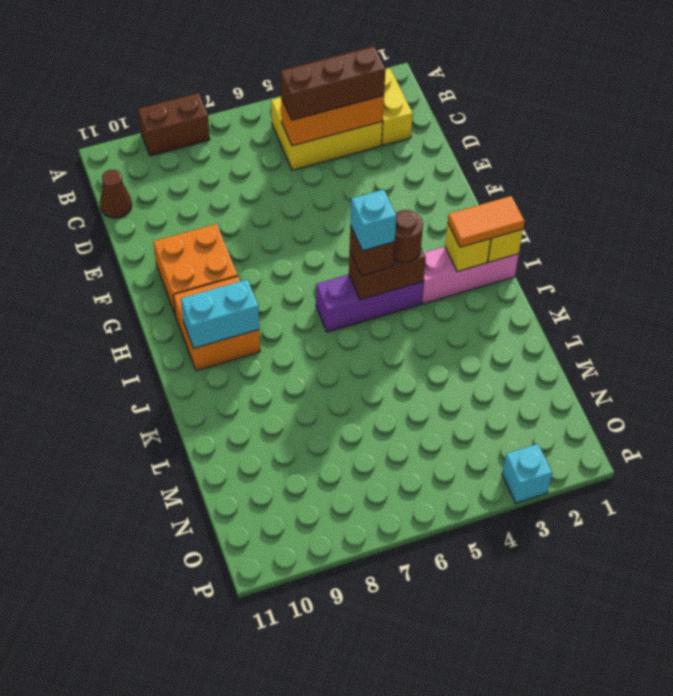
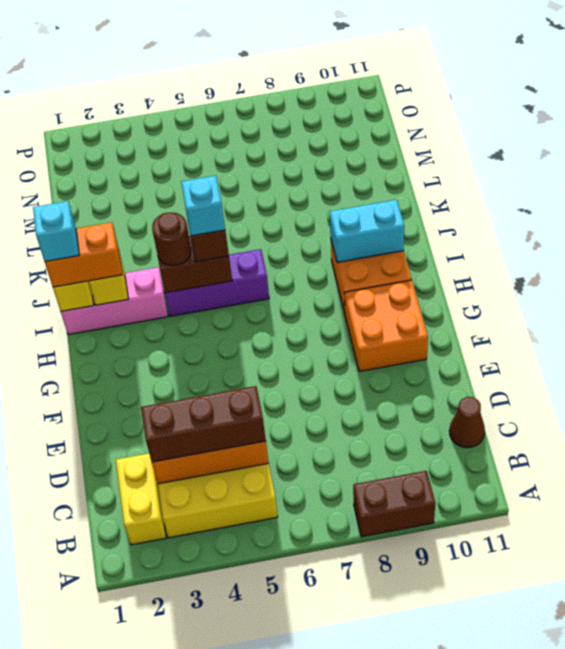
orange 1x2 tile [448,196,524,247] -> orange 1x2 brick [45,222,122,287]
cyan 1x1 brick [502,444,552,503] -> cyan 1x1 brick moved to [33,201,79,262]

